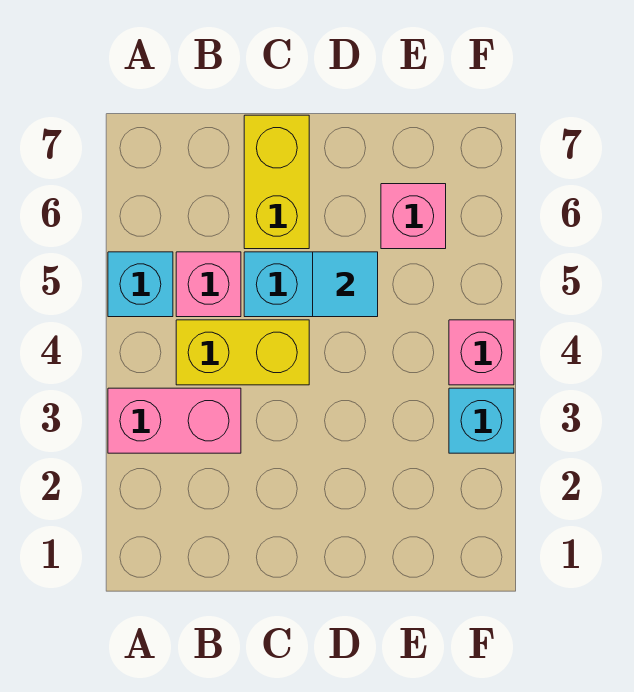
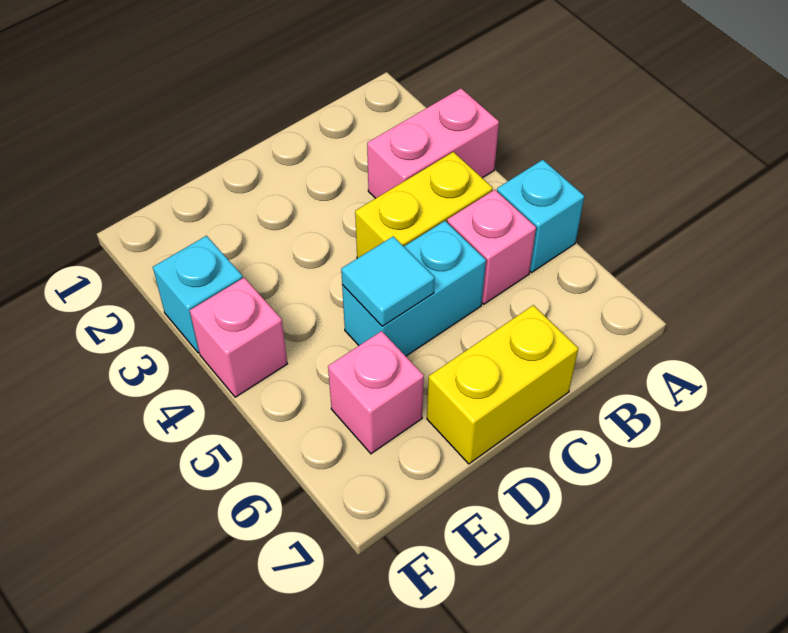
yellow 1x2 brick [244,115,309,249] -> yellow 1x2 brick turned to [427,305,578,464]

